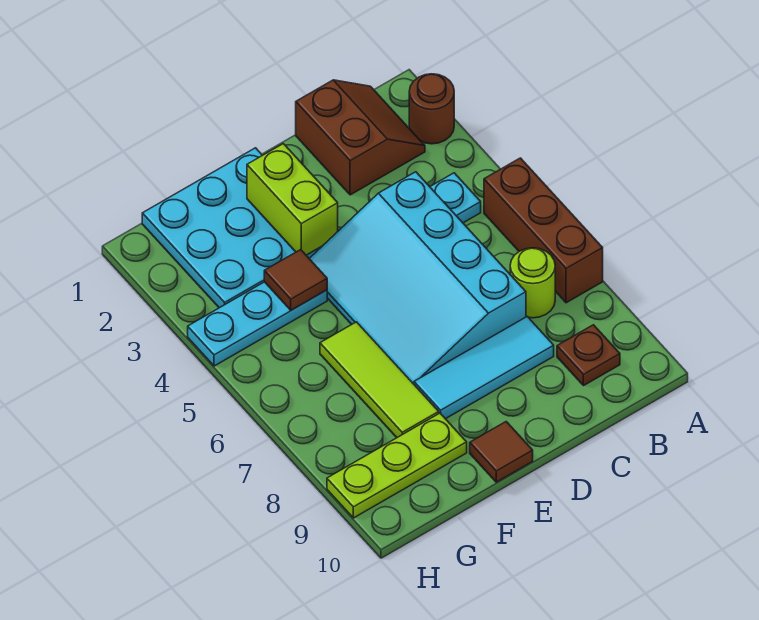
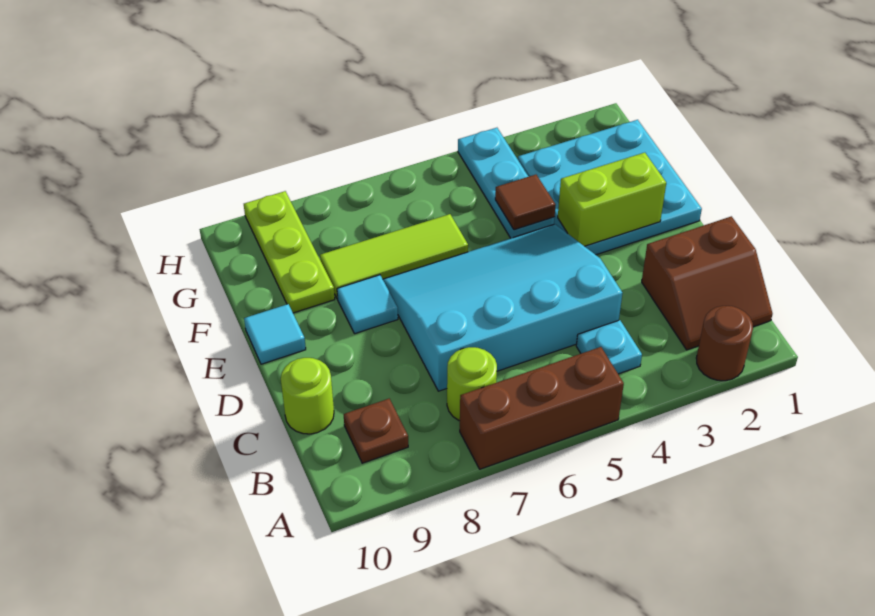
cyan 1x3 tile [414,317,554,419] -> cyan 1x1 tile [337,275,398,334]
none -> lime 1x1 round brick [281,358,334,434]
brown 1x1 tile [470,422,533,482] -> cyan 1x1 tile [244,304,306,364]

